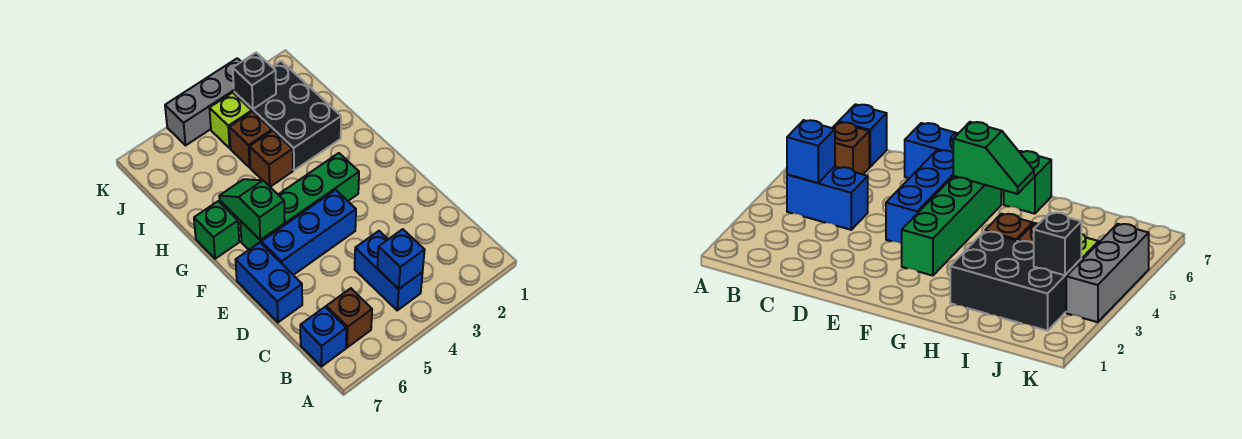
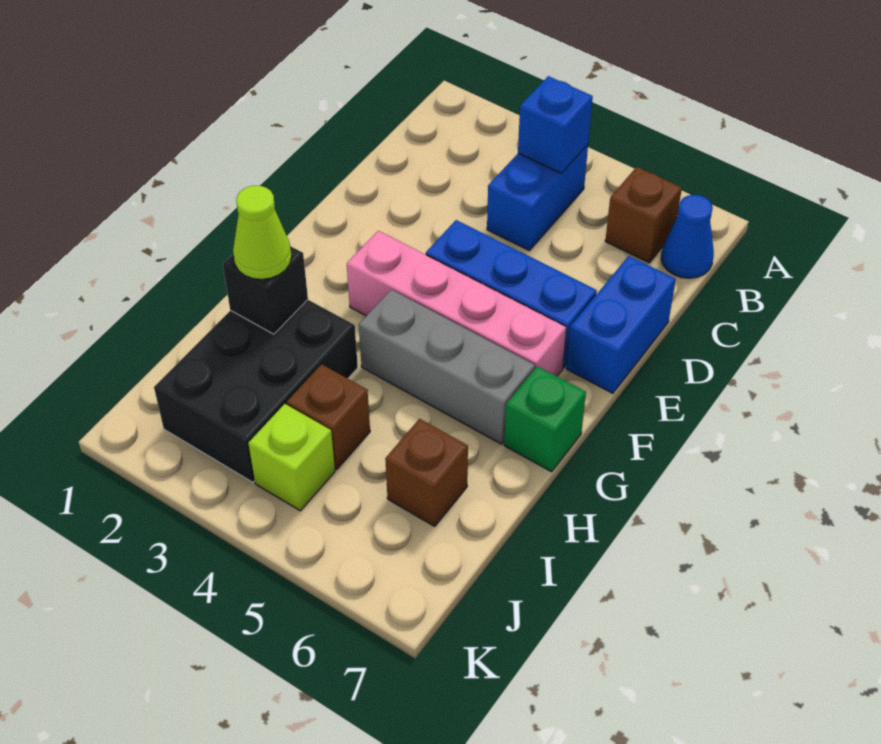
blue 1x1 brick [300,307,346,367] -> blue 1x1 cone [661,195,714,278]
green 1x4 brick [240,153,359,250] -> pink 1x4 brick [347,231,566,376]
green 1x2 slope [219,179,285,240] -> none
none -> lime 1x1 cone [233,186,292,279]
brown 1x1 brick [250,131,293,187] -> brown 1x1 brick moved to [385,419,468,526]
black 1x1 brick [233,53,276,109] -> black 1x1 brick moved to [223,246,308,334]
grey 1x3 brick [165,58,241,145] -> grey 1x3 brick moved to [359,290,535,444]

